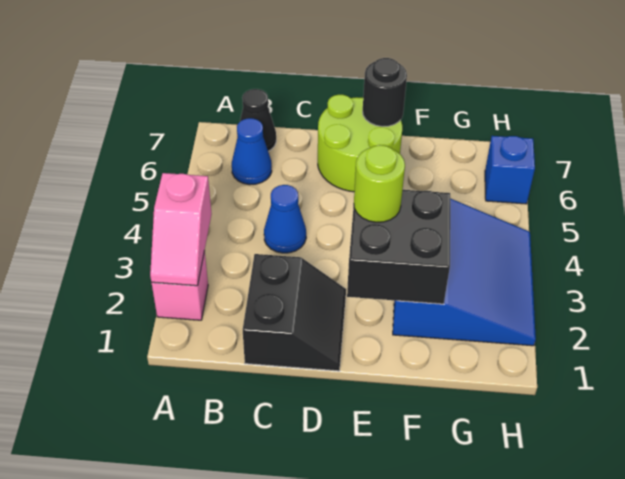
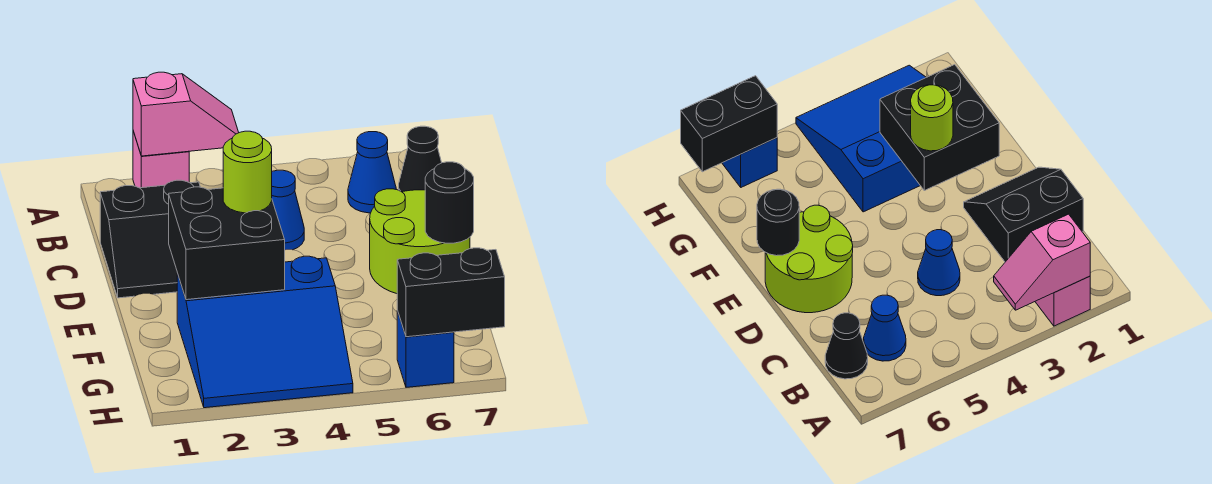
pink 1x2 slope [150,173,211,286] -> pink 1x2 slope turned to [133,72,239,156]
none -> black 1x2 brick [397,248,505,337]

